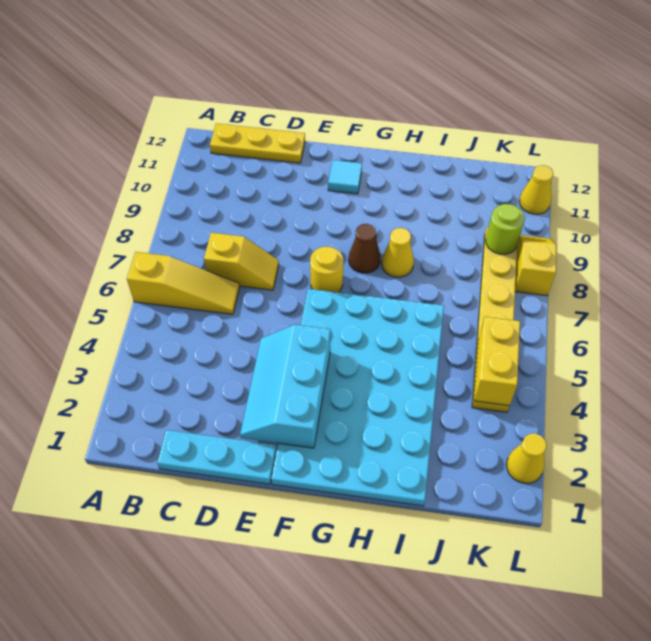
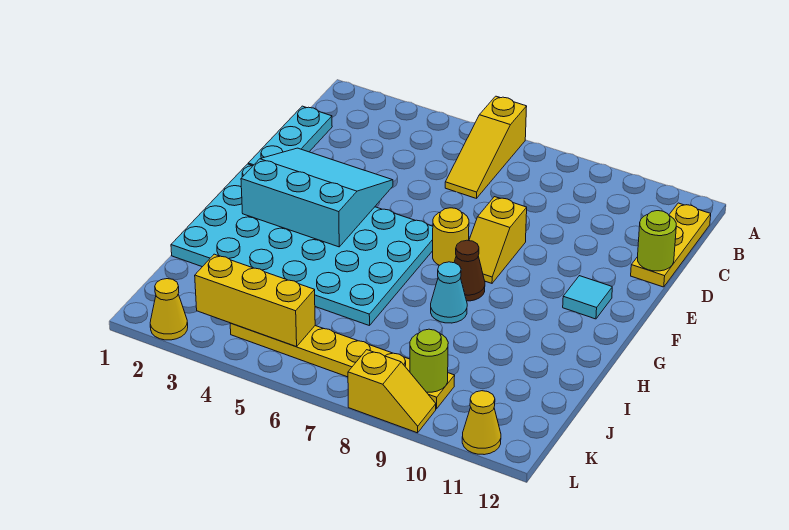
yellow 1x2 slope [204,233,279,290] -> yellow 1x2 slope moved to [469,197,527,283]
none -> lime 1x1 round brick [638,211,676,271]
cyan 2x3 slope [240,325,331,448] -> cyan 3x3 slope [241,148,393,247]
yellow 1x1 cone [382,228,414,277] -> cyan 1x1 cone [431,262,467,323]
yellow 1x2 brick [474,317,520,406] -> yellow 1x3 brick [195,254,315,347]

